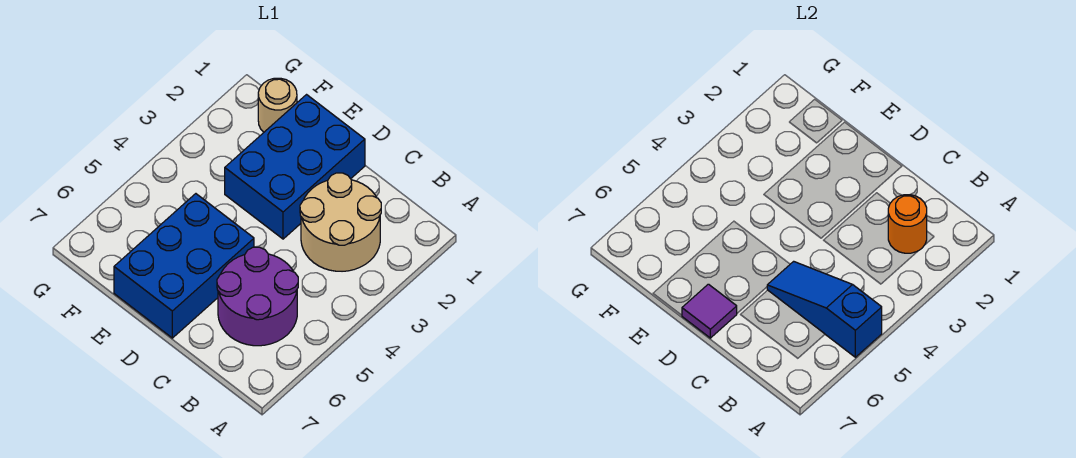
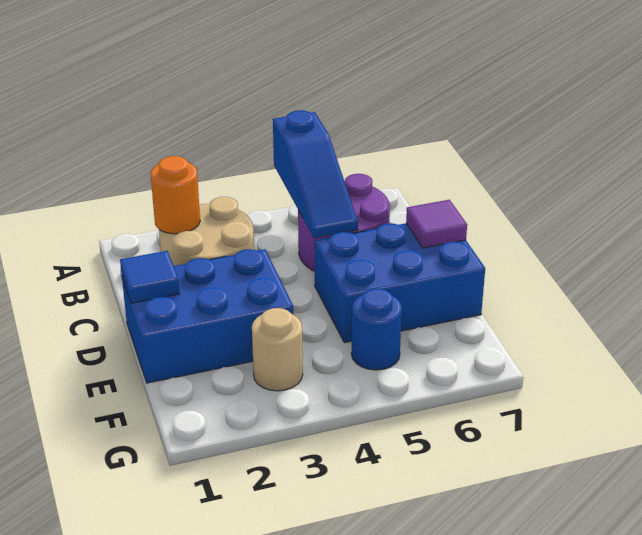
none -> blue 1x1 tile [120,251,180,303]
tan 1x1 round brick [258,78,297,132] -> tan 1x1 round brick moved to [252,308,303,391]
none -> blue 1x1 round brick [351,289,402,370]

